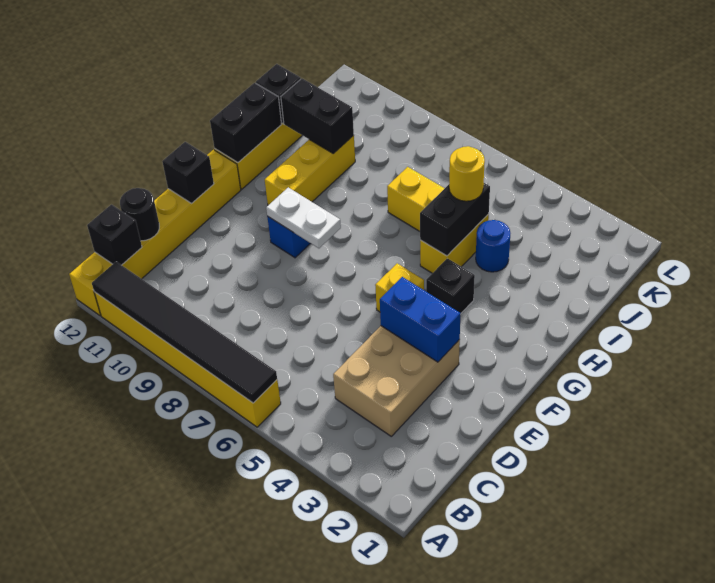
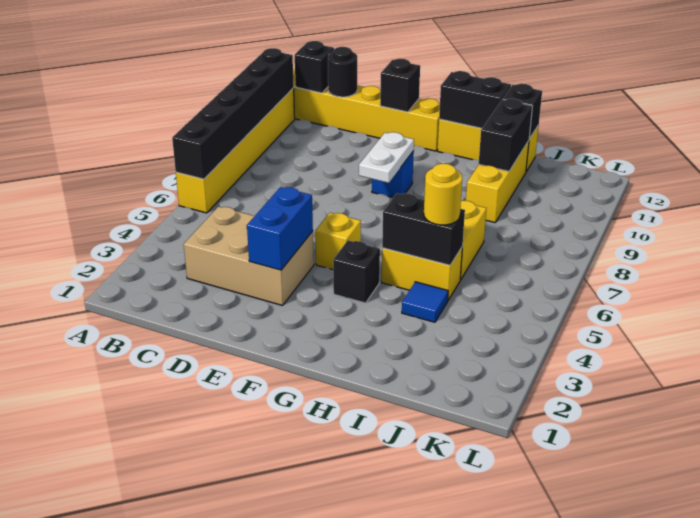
black 1x6 tile [92,262,277,403] -> black 1x6 brick [172,48,294,179]
yellow 1x3 brick [265,135,355,205] -> yellow 1x3 brick turned to [466,141,529,223]
blue 1x1 round brick [476,220,510,272] -> blue 1x1 tile [402,282,448,322]

